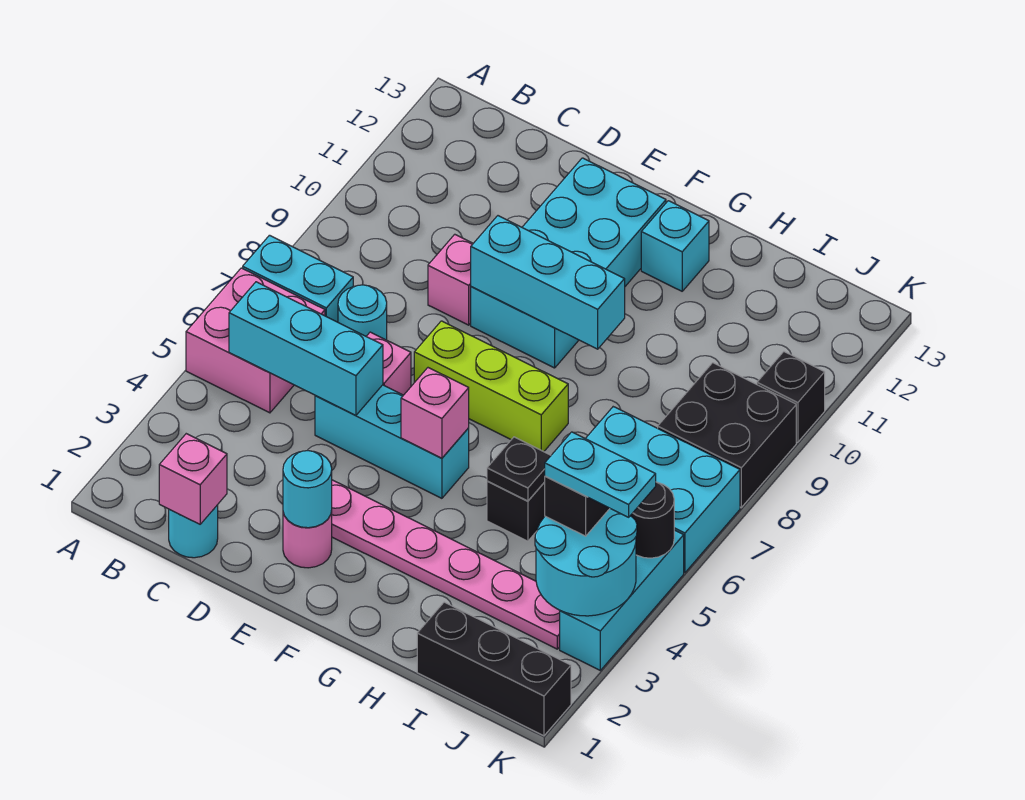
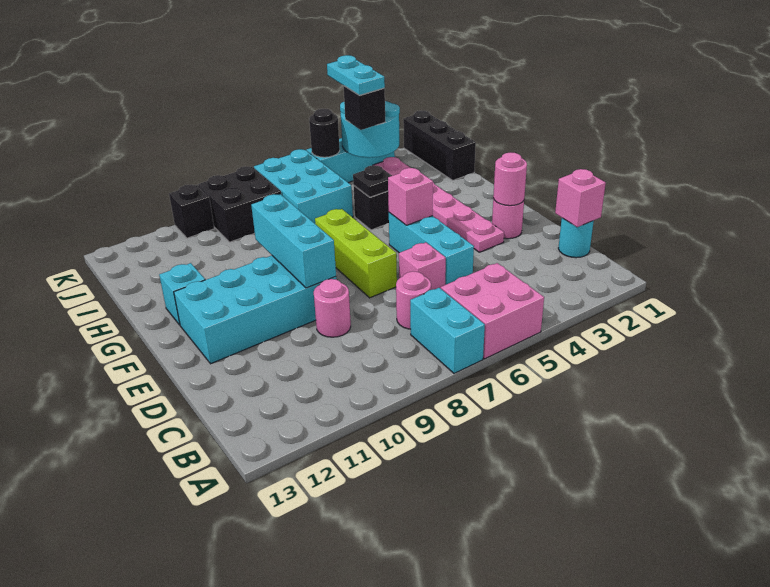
cyan 1x3 brick [229,282,383,416] -> none
cyan 1x1 round brick [338,285,387,340] -> pink 1x1 round brick [396,271,431,329]
pink 1x1 brick [428,234,473,325] -> pink 1x1 round brick [314,279,351,337]
cyan 1x1 round brick [283,451,332,528] -> pink 1x1 round brick [493,152,527,206]

